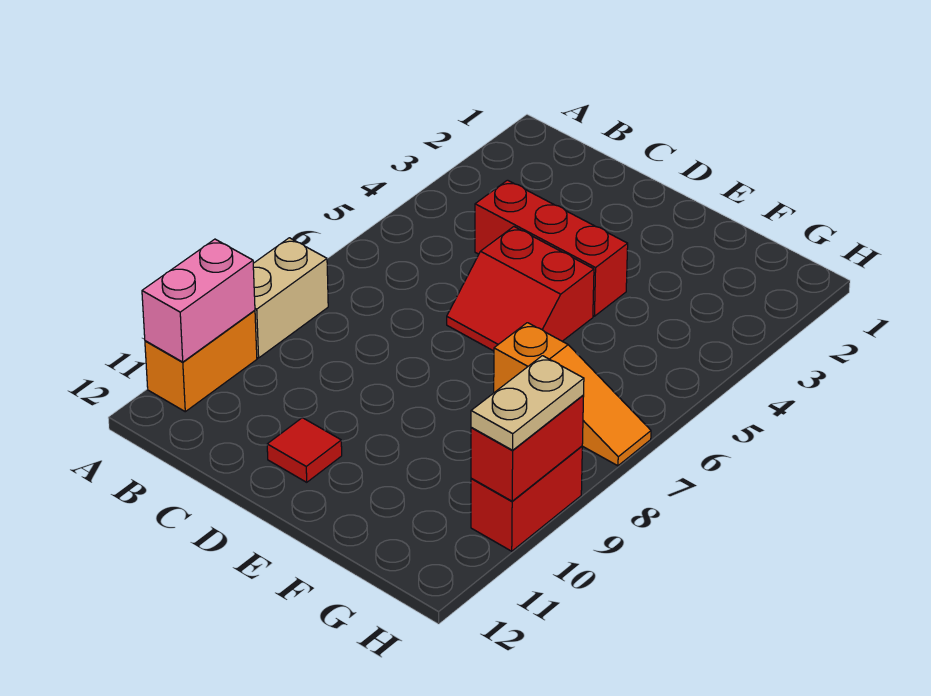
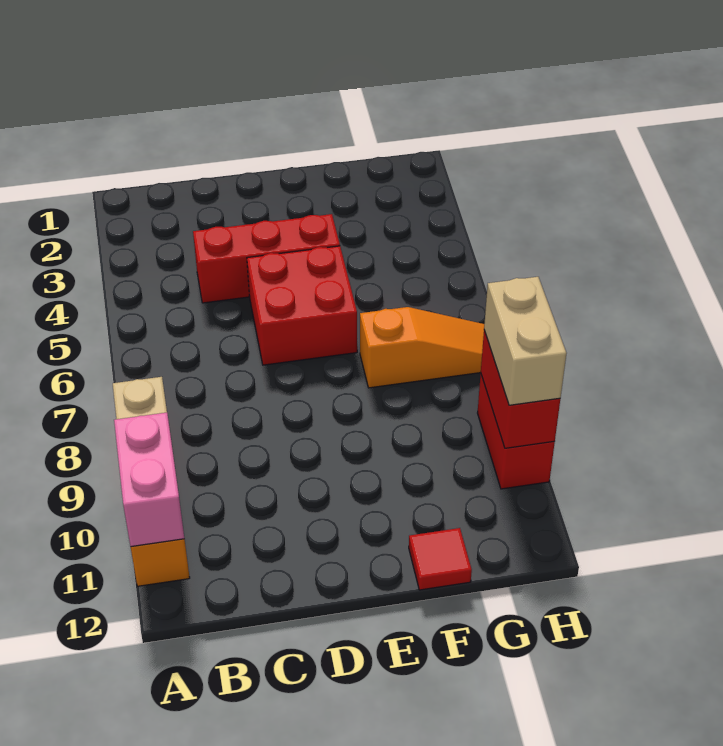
red 2x2 slope [447,227,594,351] -> red 2x2 brick [247,246,357,365]
red 1x1 tile [267,418,342,482] -> red 1x1 tile moved to [409,528,472,590]
tan 1x2 plate [471,356,584,450] -> tan 1x2 brick [484,277,567,405]

